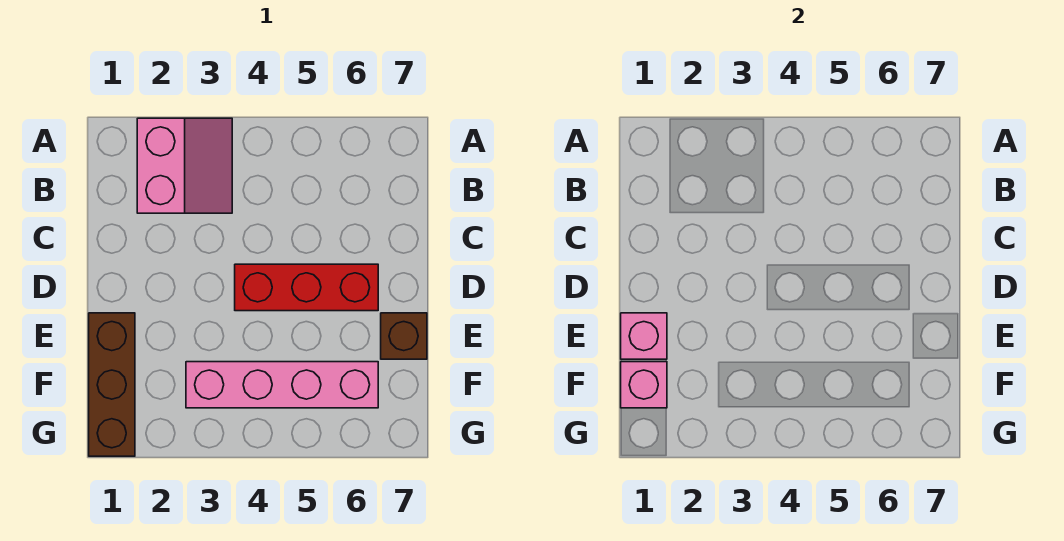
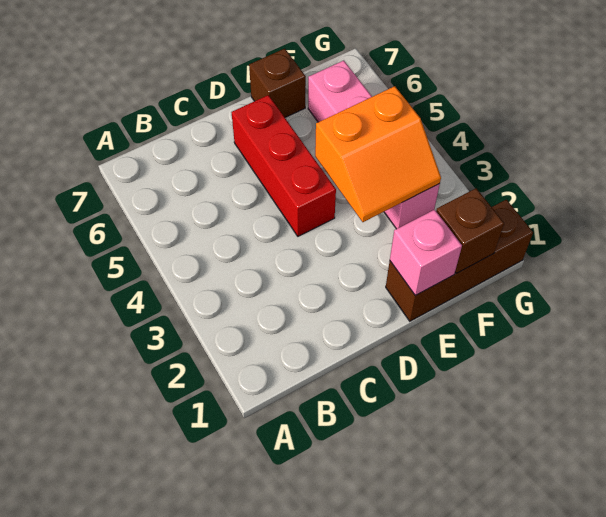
pink 2x2 slope [137,118,232,213] -> none
none -> orange 2x2 slope [315,86,441,222]
pink 1x1 brick [621,362,667,408] -> brown 1x1 brick [436,188,504,273]

